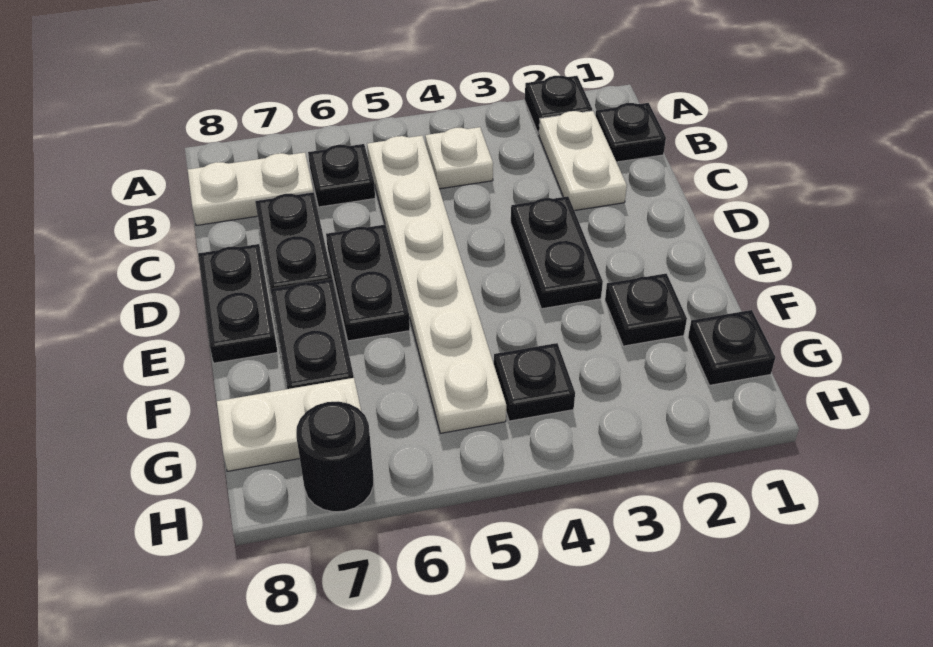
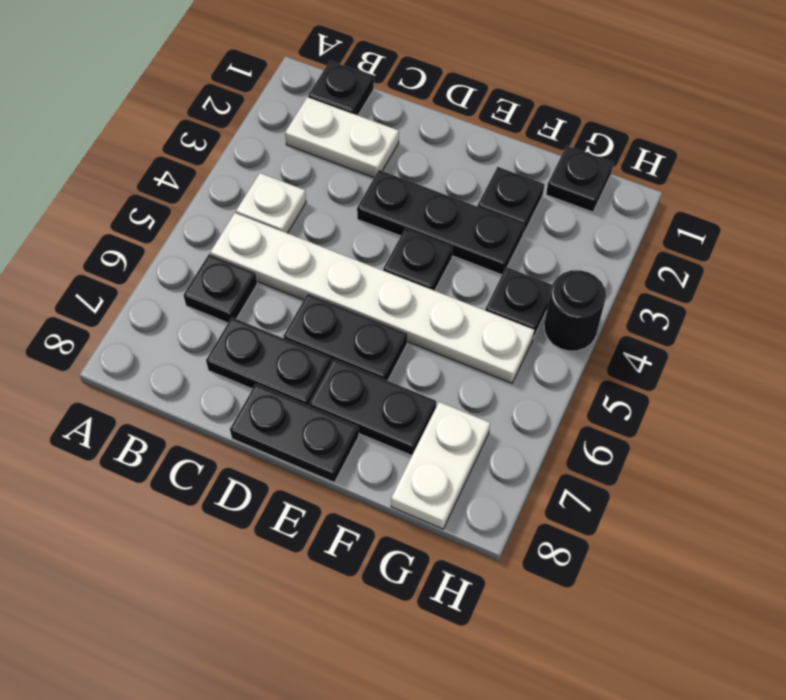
black 1x1 plate [525,75,592,134] -> black 1x1 plate moved to [383,228,453,291]
white 1x2 plate [187,152,314,226] -> none
black 1x2 plate [511,196,603,309] -> black 1x3 plate [357,170,524,275]
black 1x1 round brick [296,401,374,512] -> black 1x1 round brick moved to [544,270,606,351]

